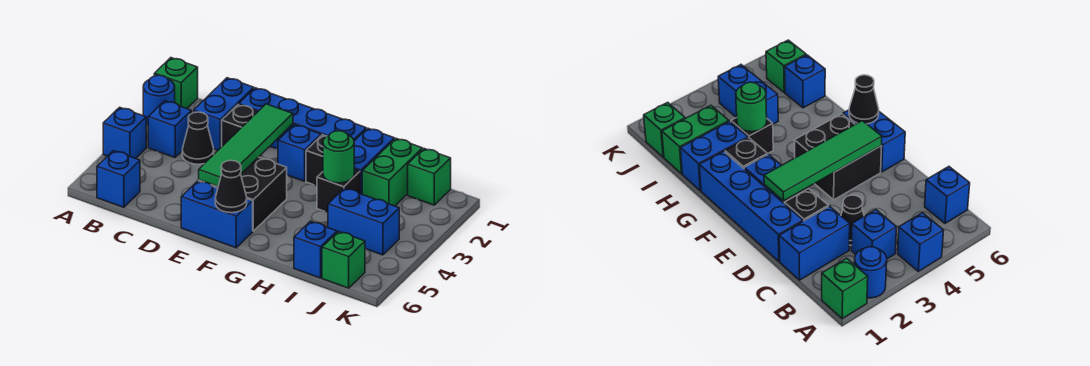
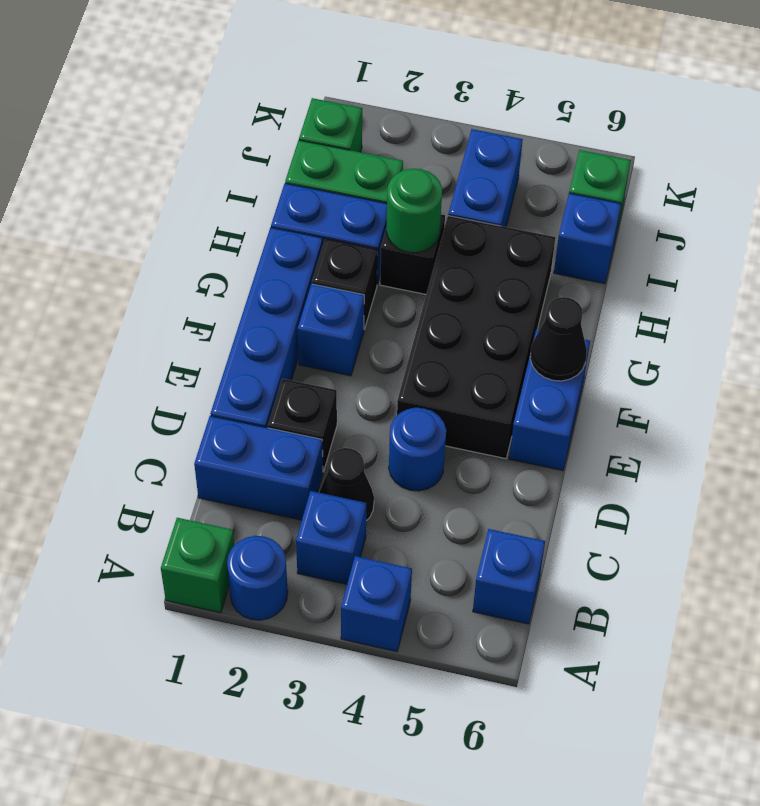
none -> blue 1x1 round brick [389,408,446,491]
green 1x4 tile [199,104,293,187] -> none
black 2x2 brick [199,157,287,231] -> black 2x4 brick [397,216,555,459]

